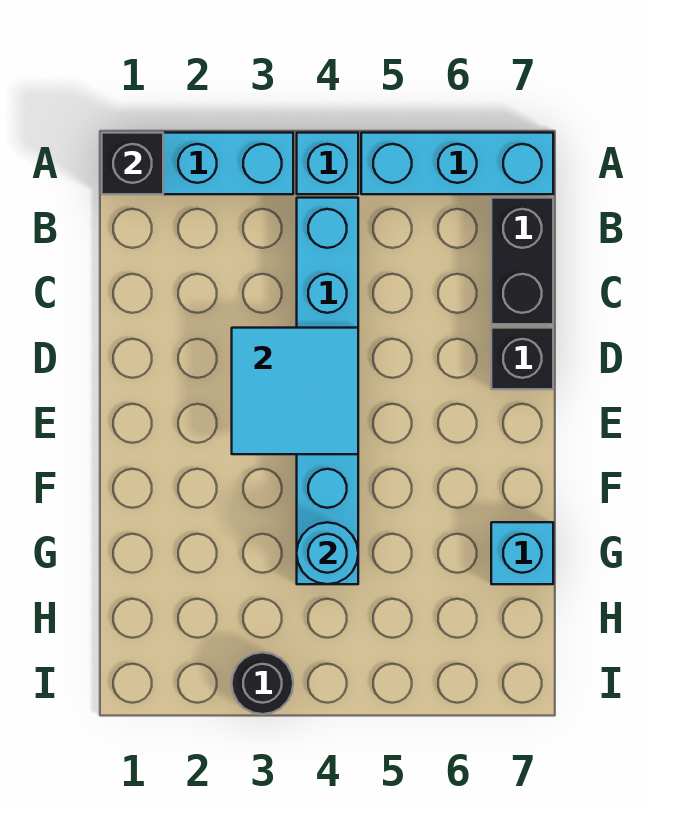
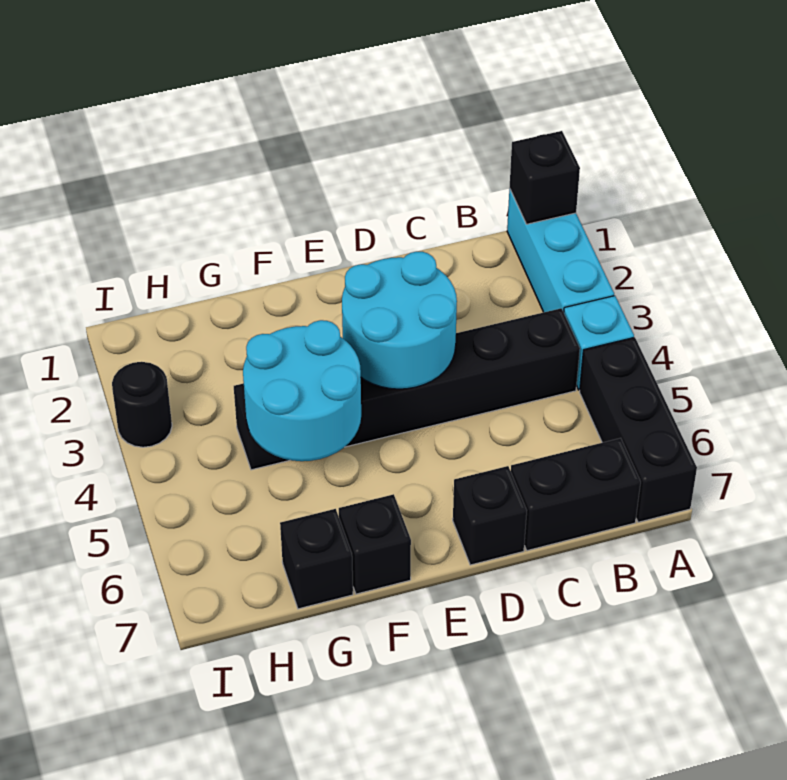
cyan 1x3 brick [361,133,553,194] -> black 1x3 brick [580,337,697,522]
cyan 1x6 brick [297,198,358,584] -> black 1x6 brick [234,308,580,470]
cyan 2x2 tile [232,328,358,454] -> cyan 2x2 round brick [342,252,457,389]
none -> black 1x1 brick [339,494,411,594]
cyan 1x1 round brick [297,522,358,584] -> cyan 2x2 round brick [243,320,361,461]
cyan 1x1 brick [491,522,553,584] -> black 1x1 brick [280,509,353,609]

